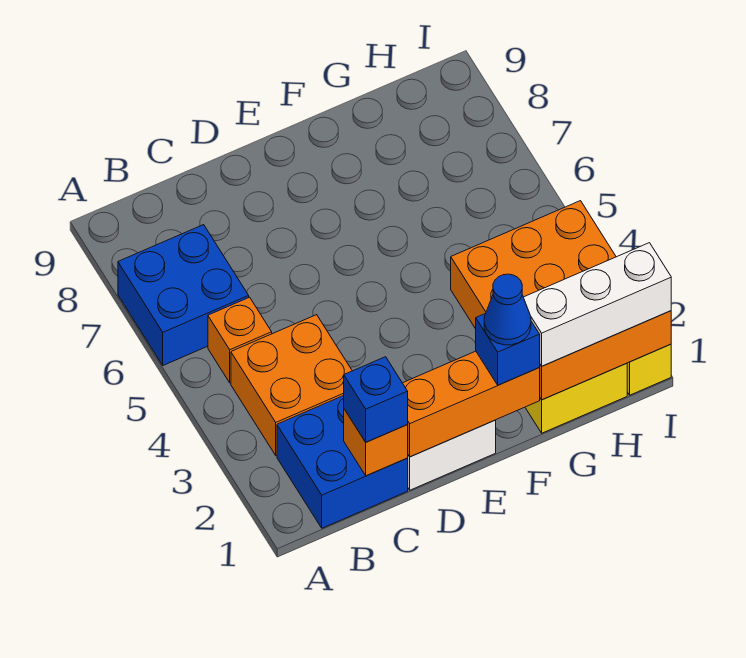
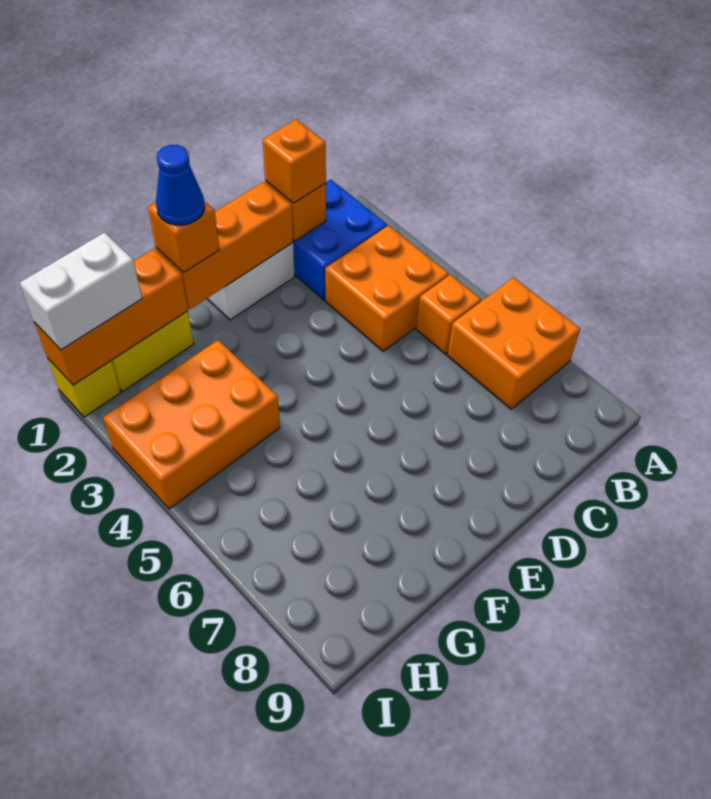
blue 2x2 brick [118,225,249,365] -> orange 2x2 brick [447,277,580,409]
blue 1x1 brick [344,357,408,442] -> orange 1x1 brick [263,119,326,203]
blue 1x1 brick [476,313,540,385] -> orange 1x1 brick [148,201,219,273]
white 1x3 brick [524,243,671,366] -> white 1x2 brick [20,233,142,350]

